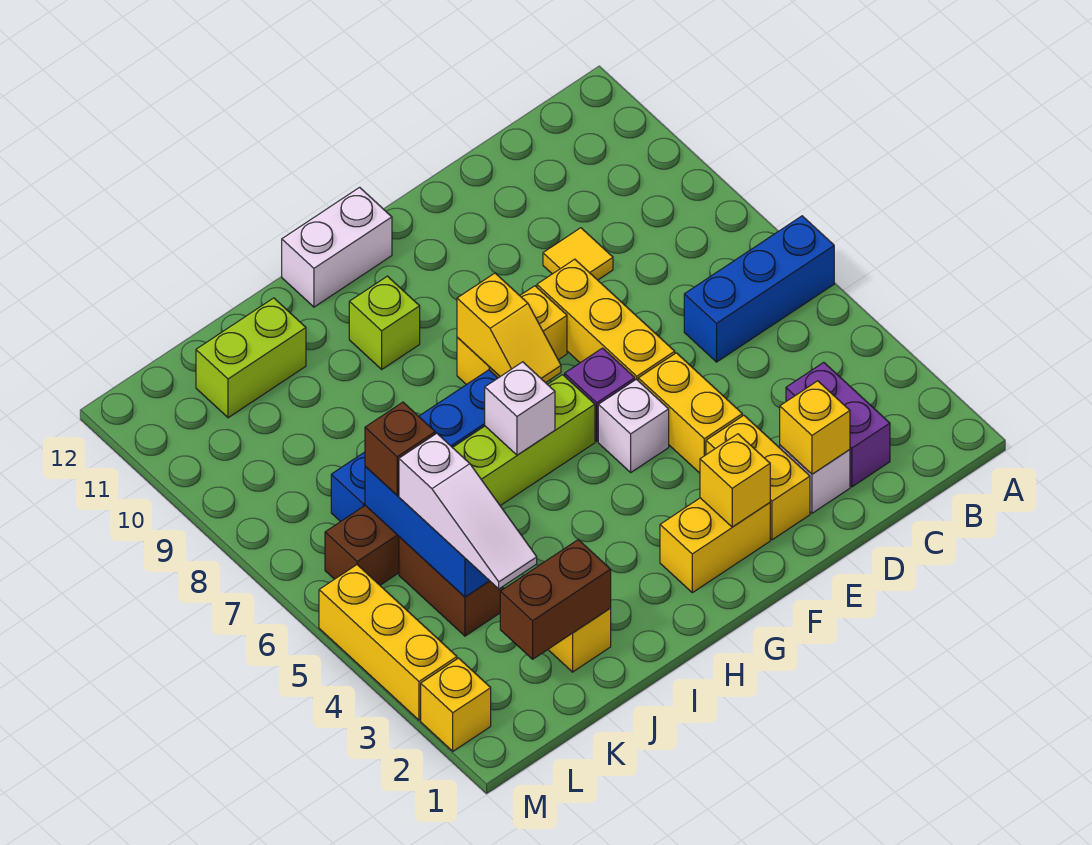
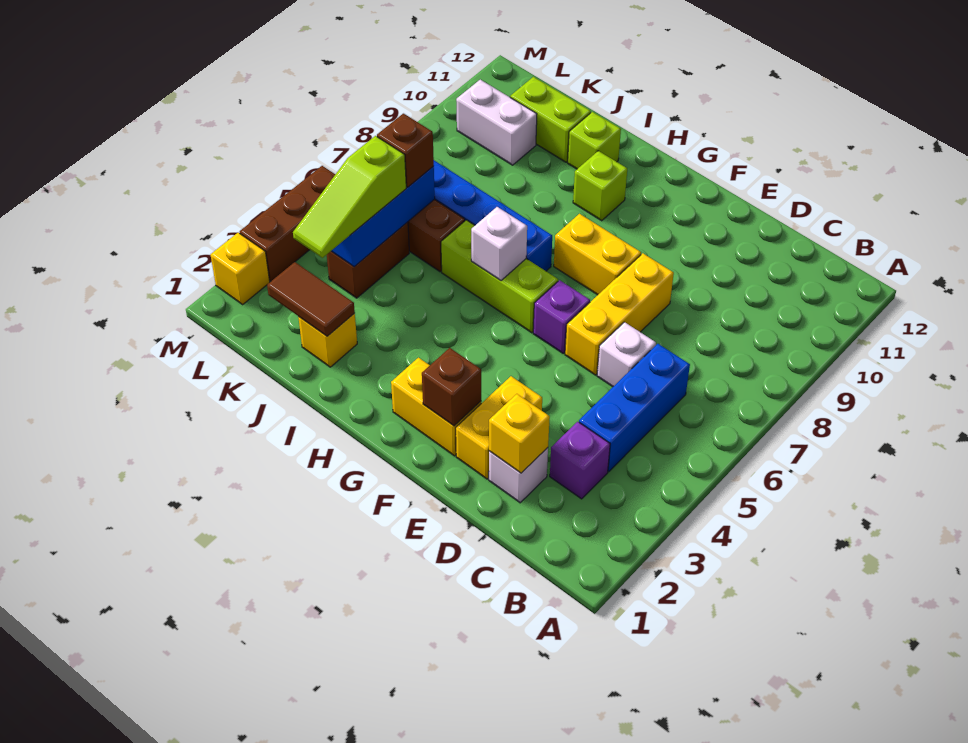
blue 1x3 brick [684,216,834,362] -> blue 1x3 brick turned to [579,344,690,472]
purple 1x2 brick [786,362,890,487] -> purple 1x1 brick [550,422,610,499]
yellow 1x1 tile [543,228,613,280] -> none
yellow 1x2 brick [638,353,742,473] -> none
yellow 1x1 brick [700,434,770,527] -> brown 1x1 brick [422,348,481,426]
white 1x1 brick [598,379,669,472] -> white 1x1 brick moved to [597,322,656,387]
yellow 1x2 slope [457,273,561,383] -> none
white 1x2 brick [282,187,392,307] -> white 1x2 brick moved to [456,79,537,165]
none -> lime 1x1 brick [568,112,621,169]
brown 1x2 brick [500,540,611,659] -> brown 1x2 tile [267,262,355,336]
white 1x3 slope [399,433,537,589] -> lime 1x3 slope [293,136,406,258]
yellow 1x3 brick [319,565,457,720] -> brown 1x3 brick [240,166,335,281]

